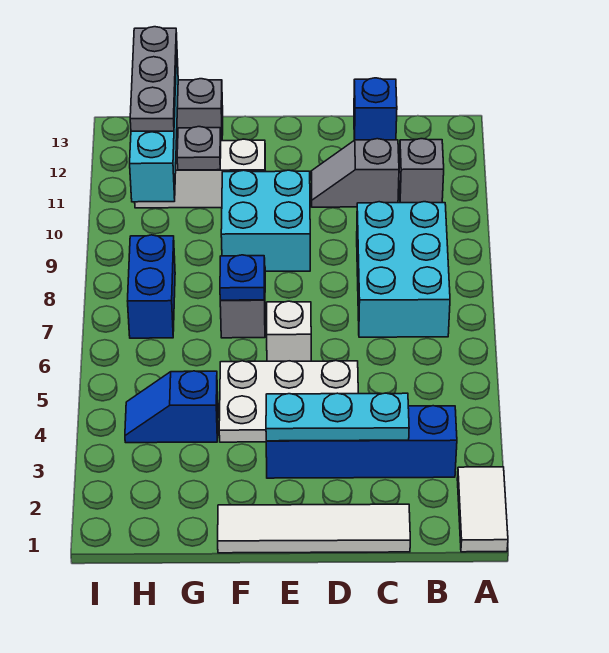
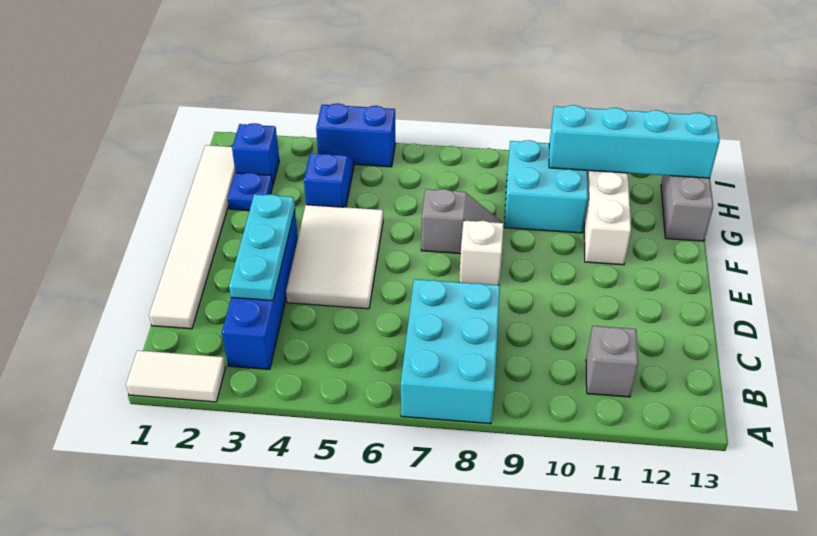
cyan 2x3 brick [357,202,450,337] -> cyan 2x3 brick turned to [401,279,500,424]
white 1x4 tile [218,504,410,553] -> white 1x6 tile [149,145,236,329]
grey 1x2 slope [311,139,399,207] -> none
blue 1x1 brick [354,78,397,140] -> blue 1x1 brick moved to [232,123,279,184]
white 2x3 plate [219,361,358,442] -> white 2x3 tile [286,205,383,309]
white 1x1 brick [267,301,311,361] -> white 1x1 brick moved to [459,221,504,285]
cyan 2x2 brick [221,170,310,271] -> cyan 2x2 brick moved to [504,140,588,233]
blue 1x1 plate [220,255,265,300] -> blue 1x1 plate moved to [228,173,273,211]
grey 1x1 plate [177,127,221,170] -> none
blue 1x2 brick [128,235,175,338] -> blue 1x2 brick moved to [316,103,396,167]
grey 1x3 plate [130,27,177,131] -> none

